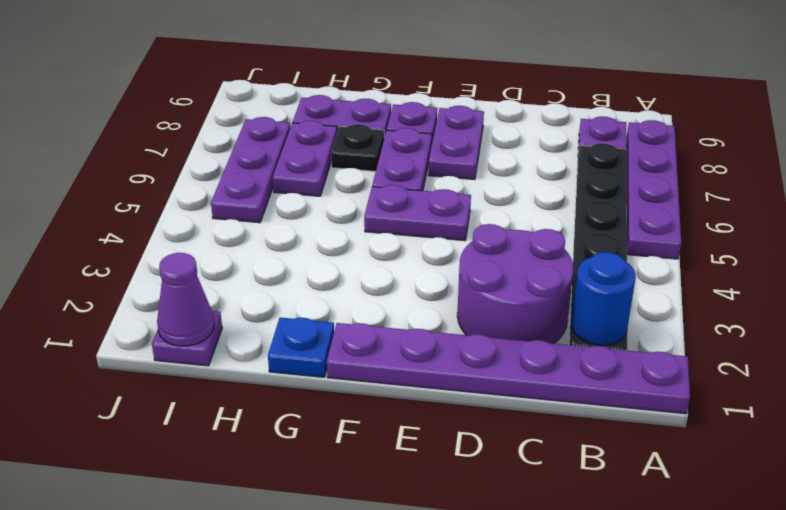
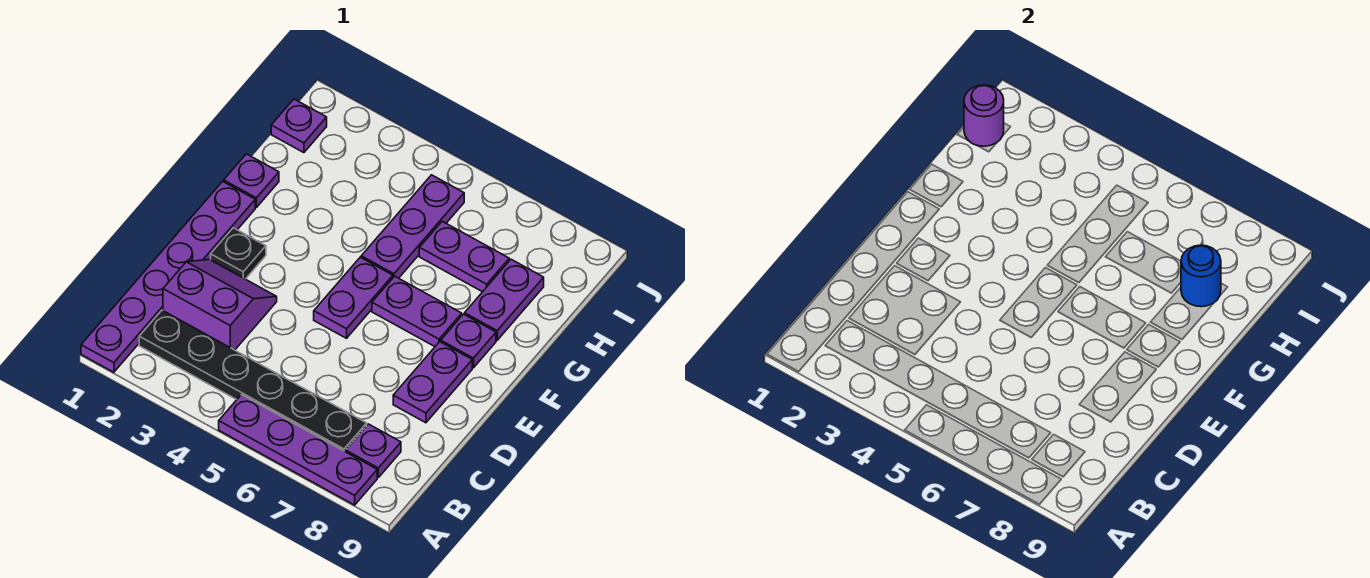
blue 1x1 round brick [571,252,636,345] -> blue 1x1 round brick moved to [1181,245,1221,307]
purple 2x2 round brick [457,224,574,344] -> purple 2x2 slope [163,259,277,350]
purple 1x2 plate [428,106,484,180] -> purple 1x2 plate turned to [393,342,472,423]
blue 1x1 plate [268,318,334,377] -> purple 1x1 plate [224,154,279,207]
black 1x1 plate [331,124,384,171] -> black 1x1 plate moved to [211,228,266,279]
purple 1x1 cone [157,253,214,346] -> purple 1x1 round brick [964,85,1004,146]
purple 1x3 plate [211,117,290,223] -> purple 1x3 plate turned to [361,175,464,278]

